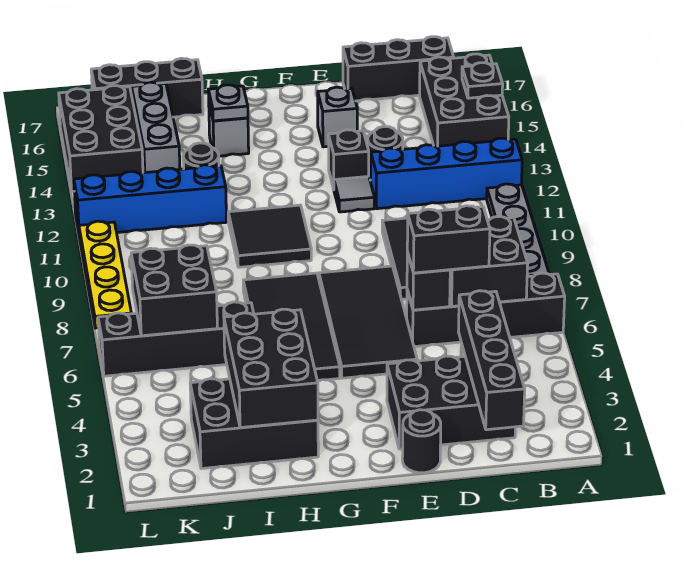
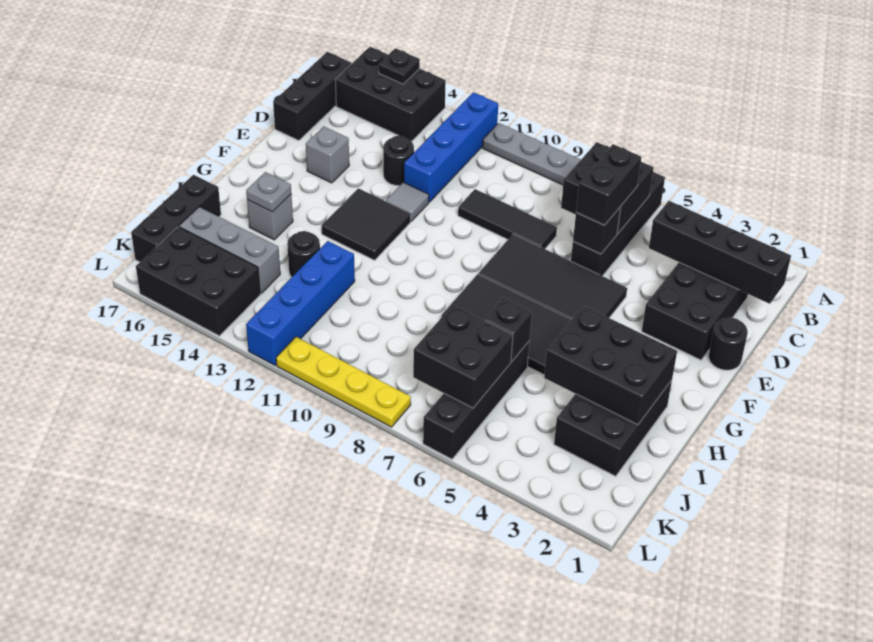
black 1x1 brick [328,130,369,189] -> black 1x1 brick moved to [484,298,532,361]
black 2x2 tile [228,205,311,267] -> black 2x2 tile moved to [321,188,411,260]

